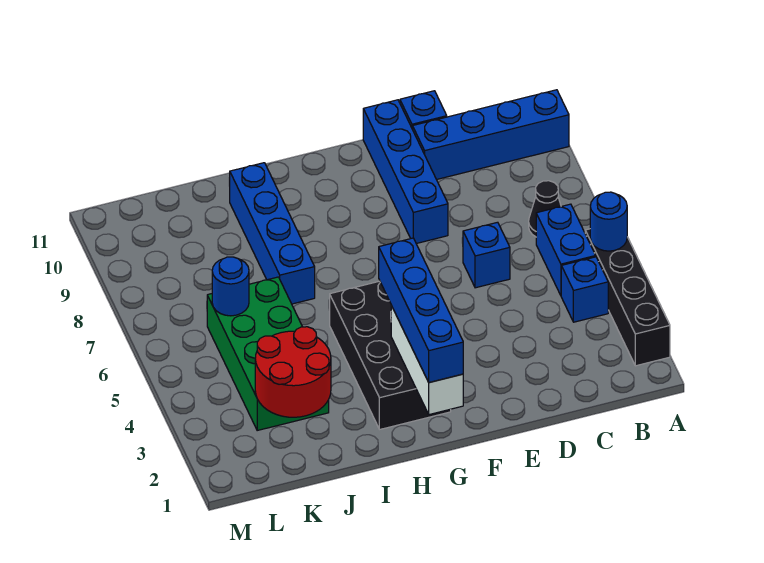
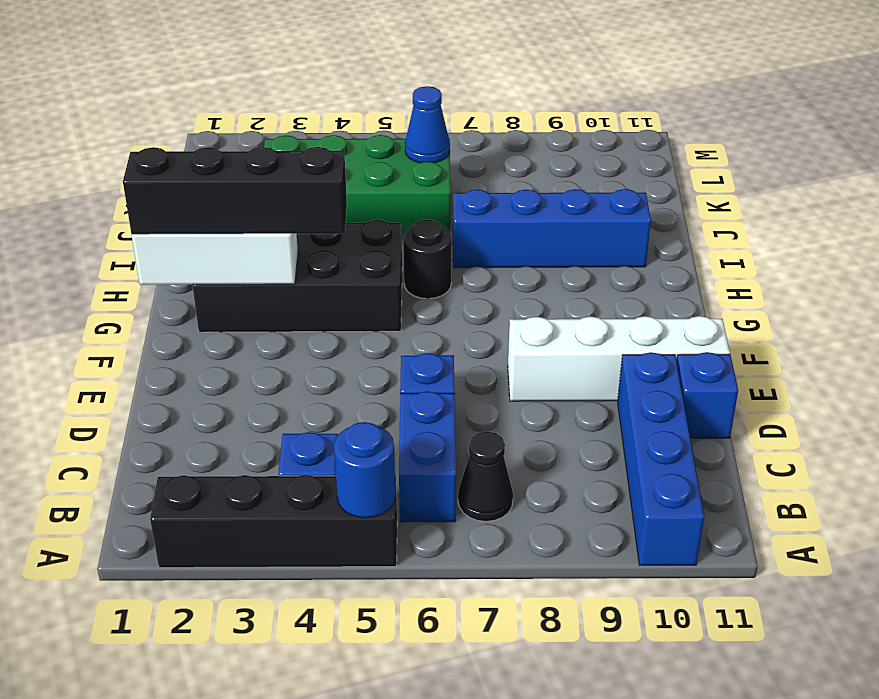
blue 1x2 brick [536,204,596,295] -> blue 1x2 brick turned to [399,391,456,522]
blue 1x4 brick [363,100,448,244] -> white 1x4 brick [508,316,730,401]
blue 1x4 brick [379,238,463,382] -> black 1x4 brick [123,147,347,234]
none -> black 1x1 round brick [403,219,452,299]
red 2x2 round brick [255,327,331,417] -> none
blue 1x1 round brick [212,257,249,316] -> blue 1x1 cone [405,86,450,163]

